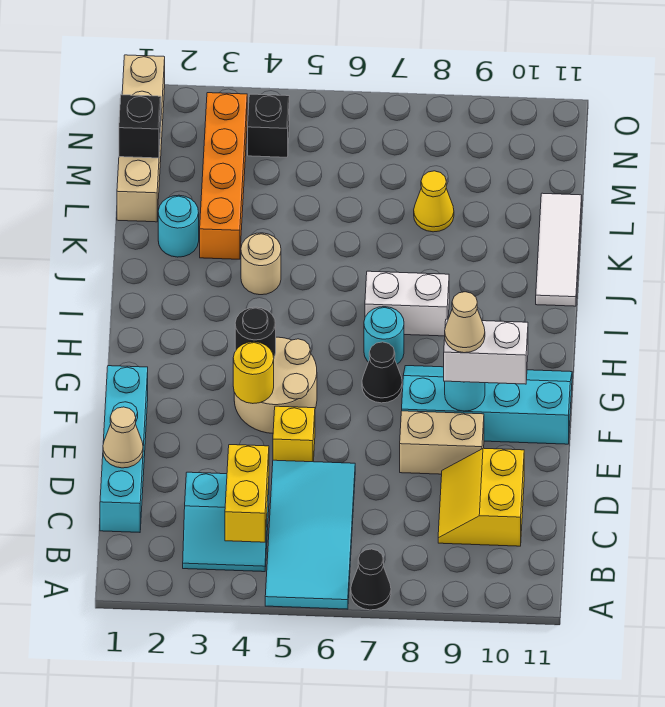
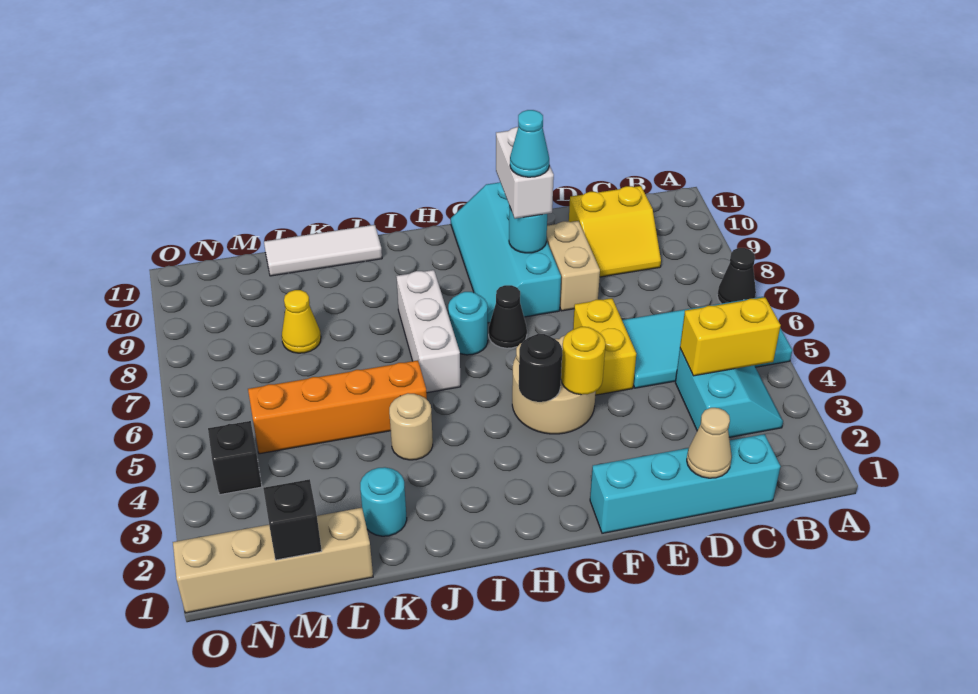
yellow 1x1 brick [273,406,315,462] -> yellow 1x2 brick [573,298,636,395]
tan 1x1 cone [445,292,485,353] -> cyan 1x1 cone [510,110,549,177]
white 1x2 brick [365,271,449,336] -> white 1x3 brick [396,270,461,393]
orange 1x4 brick [200,93,247,259] -> orange 1x4 brick moved to [248,360,427,454]

